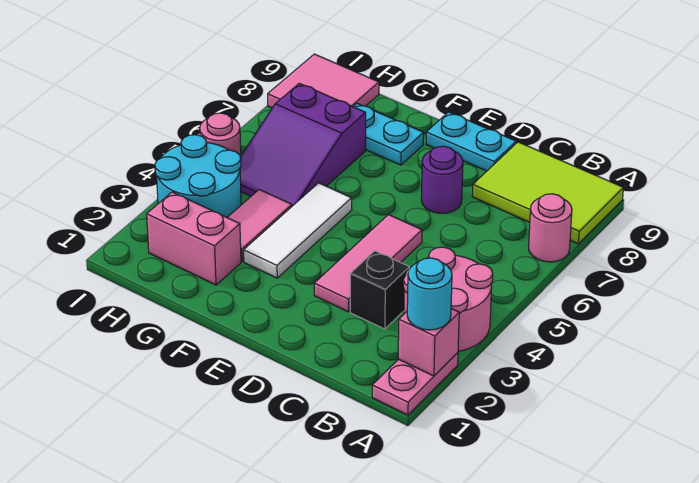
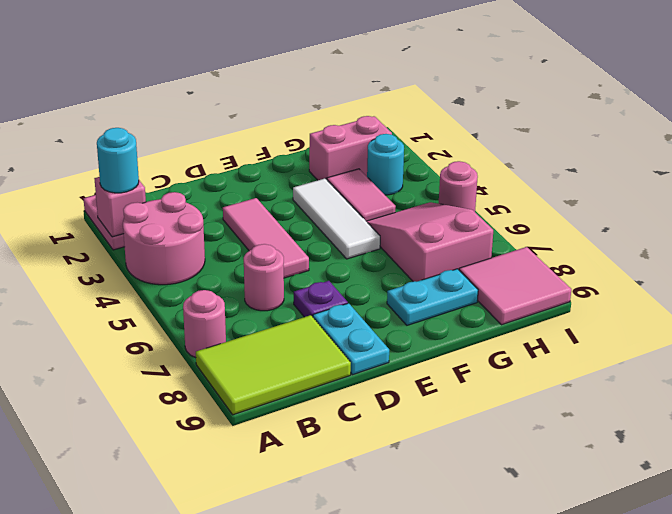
black 1x1 brick [350,251,409,329] -> none
none -> pink 1x1 round brick [244,244,284,311]
purple 1x1 round brick [421,146,463,213] -> purple 1x1 plate [294,281,348,317]
cyan 1x2 plate [426,112,516,171] -> cyan 1x2 plate turned to [313,303,389,375]
purple 2x3 slope [240,83,366,206] -> pink 2x3 slope [366,202,493,282]
cyan 2x2 round brick [155,135,241,217] -> cyan 1x1 round brick [367,134,404,195]

